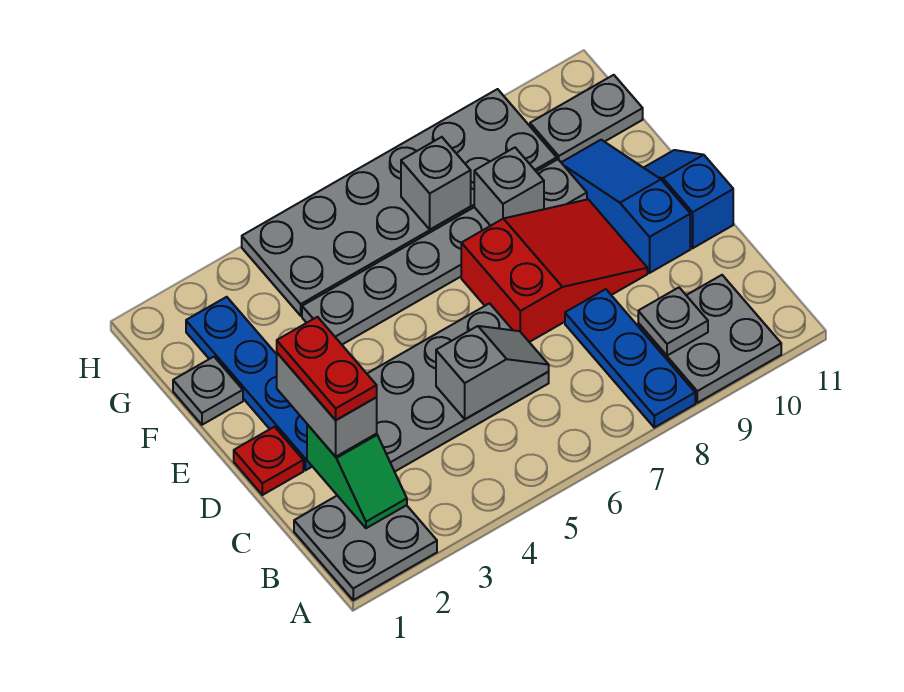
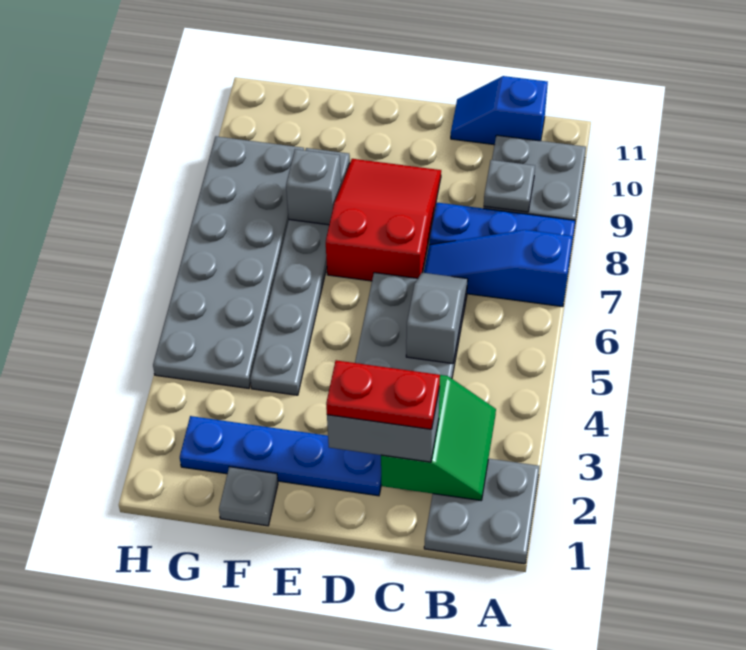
green 1x2 slope [307,424,407,528] -> green 2x2 slope [381,375,496,500]
red 1x1 plate [234,427,303,495] -> none
blue 1x3 slope [561,140,690,273] -> blue 1x3 slope moved to [424,230,572,307]
blue 1x2 slope [644,150,733,248] -> blue 1x2 slope moved to [451,76,548,145]
grey 1x1 brick [401,137,471,230] -> none
grey 1x2 plate [530,75,643,162] -> none

